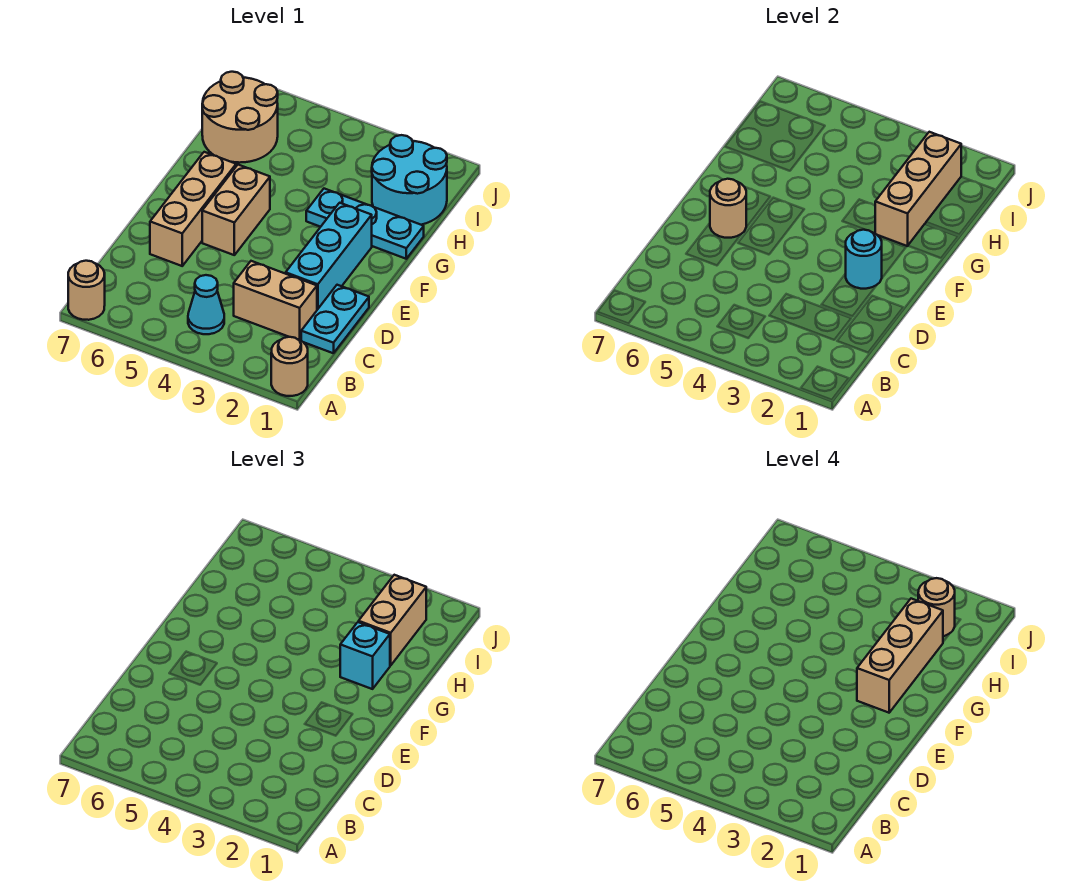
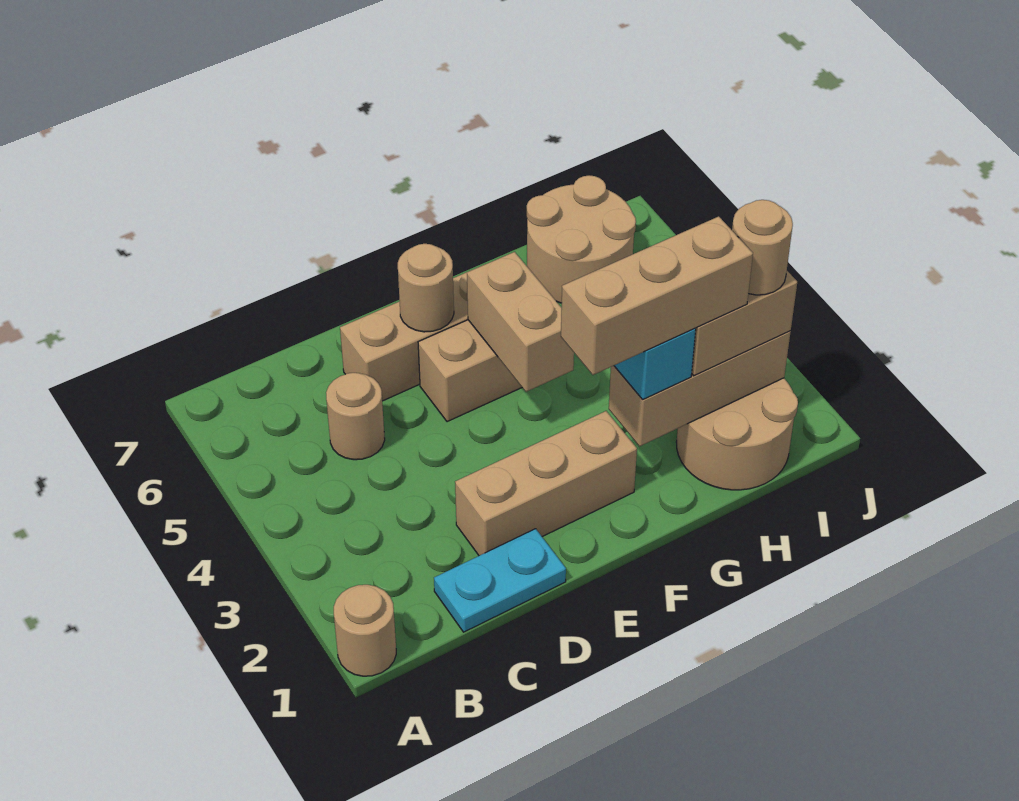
tan 1x1 round brick [68,261,105,320] -> tan 1x1 round brick moved to [326,373,385,460]
cyan 1x1 cone [188,275,224,334] -> none
tan 1x2 brick [234,261,317,340] -> tan 1x2 brick moved to [467,252,574,392]
cyan 1x3 brick [286,203,372,310] -> tan 1x3 brick [455,411,637,556]
cyan 1x1 round brick [846,230,882,289] -> none
cyan 1x3 plate [306,189,424,259] -> none
cyan 2x2 round brick [372,135,447,225] -> tan 2x2 round brick [676,378,798,490]

